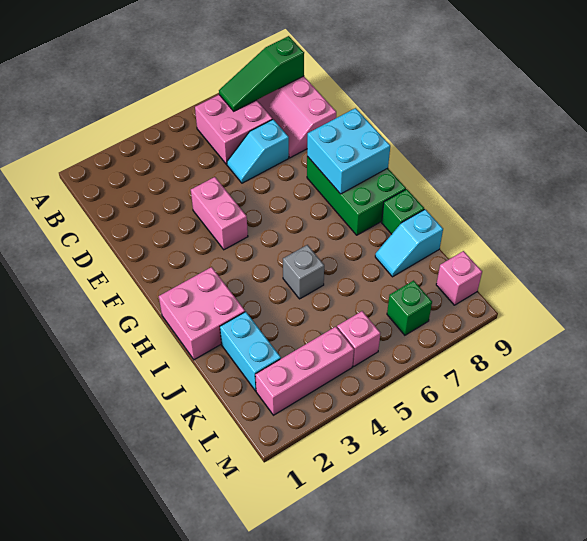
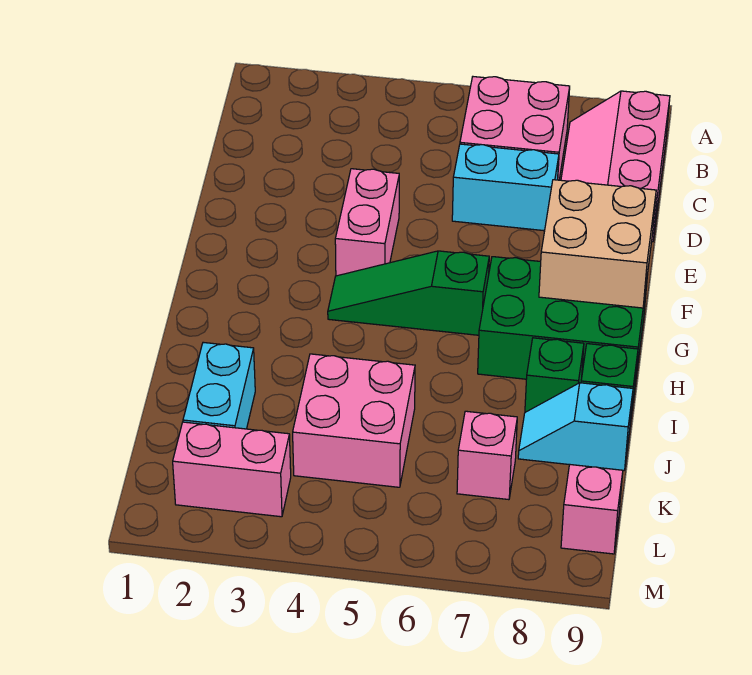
green 1x3 slope [219,36,304,111] -> green 1x3 slope moved to [328,251,489,335]
cyan 1x2 slope [227,119,289,183] -> cyan 1x2 brick [452,144,559,231]
green 2x3 brick [307,156,406,235] -> green 2x3 brick turned to [478,257,647,384]
cyan 2x2 brick [307,108,390,194] -> tan 2x2 brick [539,180,656,308]
pink 2x2 brick [159,267,245,360] -> pink 2x2 brick moved to [293,354,415,487]
grey 1x1 brick [283,245,324,299] -> none
pink 1x3 brick [255,327,354,415] -> pink 1x2 brick [173,422,291,517]
pink 1x1 brick [337,311,380,366] -> pink 1x1 brick moved to [457,411,517,500]
green 1x1 brick [387,280,432,335] -> green 1x1 brick moved to [525,338,584,412]

